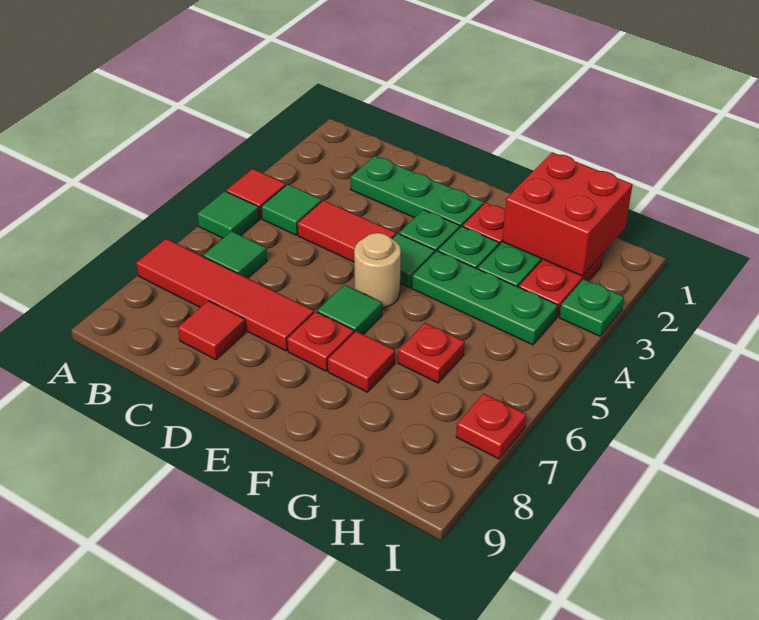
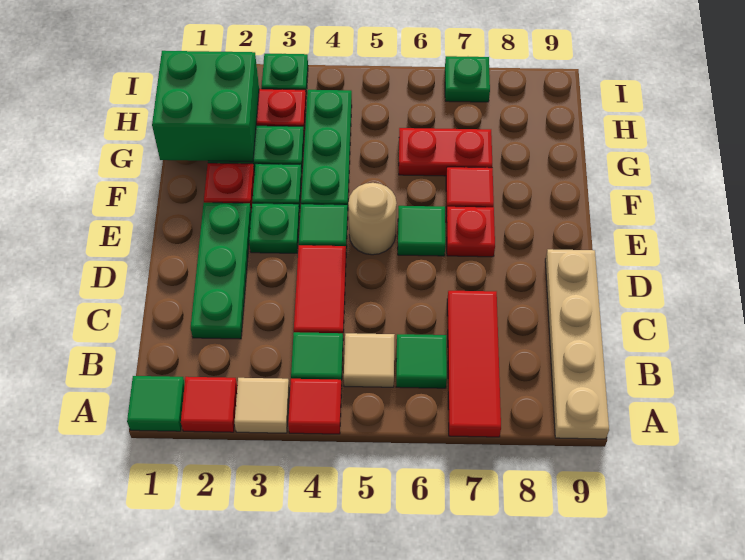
none -> tan 1x1 tile [234,378,289,433]
green 1x1 tile [197,191,259,238] -> green 1x1 tile moved to [127,376,185,431]
red 1x4 tile [136,239,314,351] -> red 1x3 tile [447,291,501,437]
none -> tan 1x4 plate [545,249,609,439]
none -> tan 1x1 tile [344,333,395,387]
red 1x1 tile [178,301,246,360] -> red 1x1 tile moved to [181,377,237,432]
red 2x2 brick [502,152,633,276] -> green 2x2 brick [152,51,259,162]
red 1x1 plate [398,323,465,383] -> red 1x2 plate [399,128,492,176]
red 1x1 plate [456,393,526,459] -> green 1x1 plate [445,56,490,102]

